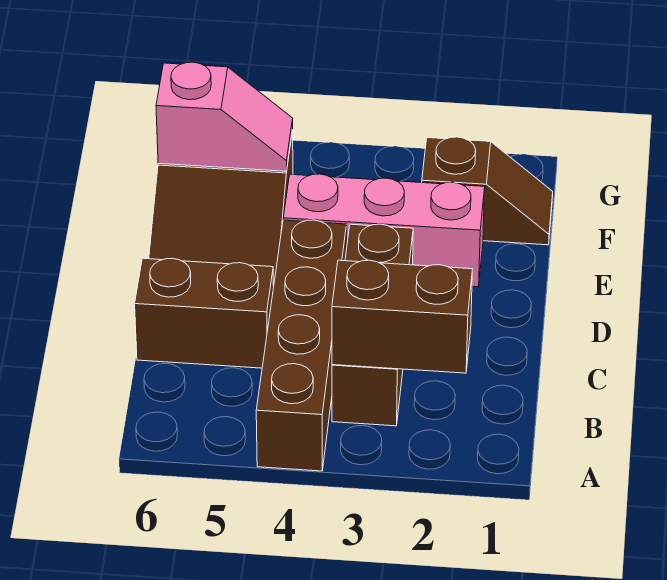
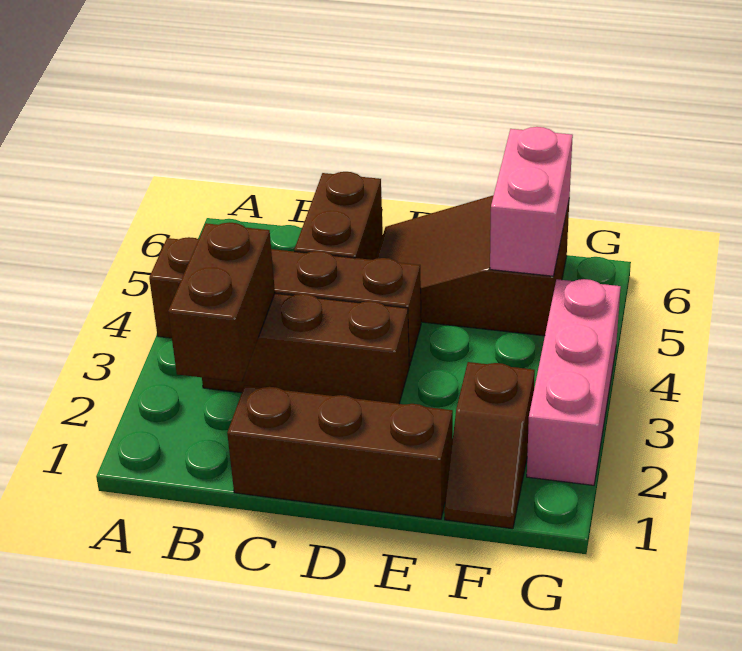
none -> brown 1x3 brick [227,386,453,519]
pink 1x3 brick [283,174,485,287] -> pink 1x3 brick moved to [527,279,621,485]
pink 1x2 slope [156,62,293,171] -> pink 1x2 brick [490,127,573,276]

